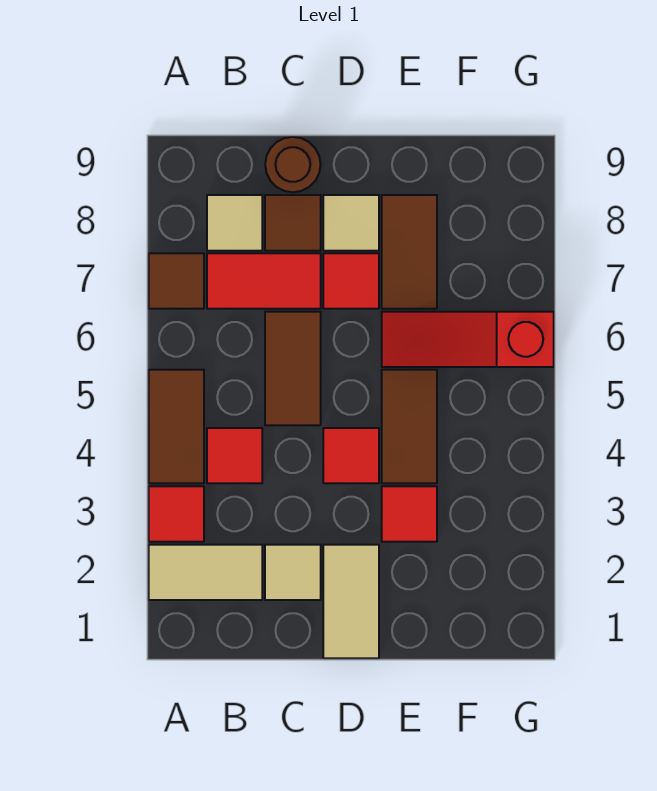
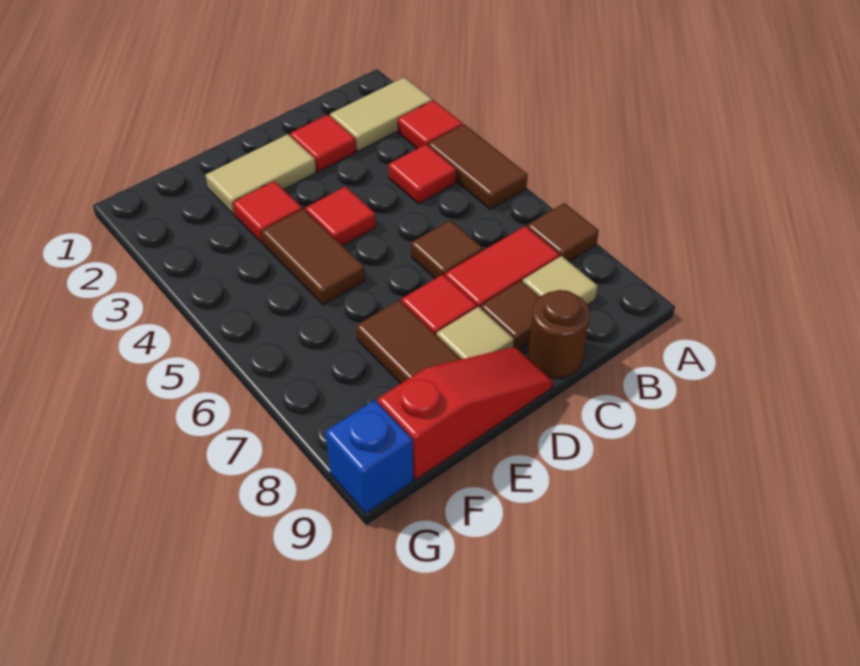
tan 1x1 tile [265,545,321,600] -> red 1x1 tile [290,115,356,172]
brown 1x2 tile [265,312,321,425] -> brown 1x1 tile [411,220,483,279]
tan 1x2 tile [323,545,379,658] -> tan 1x2 tile turned to [206,134,316,215]
red 1x3 slope [382,312,554,367] -> red 1x3 slope moved to [378,347,553,480]
none -> blue 1x1 brick [325,400,413,513]

